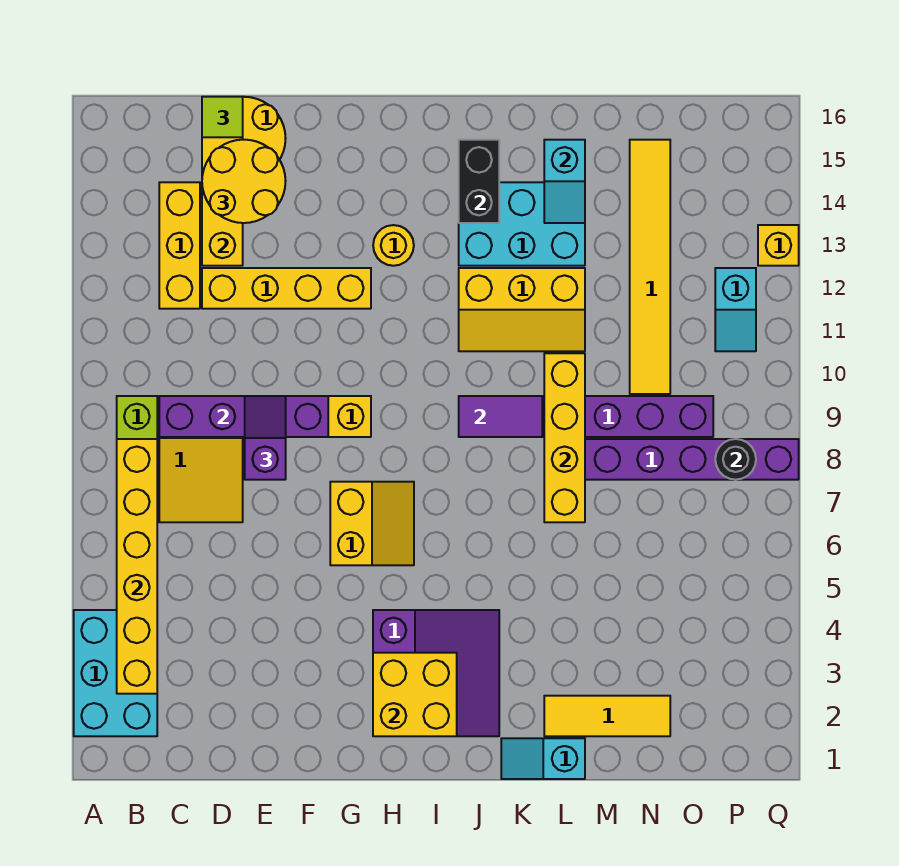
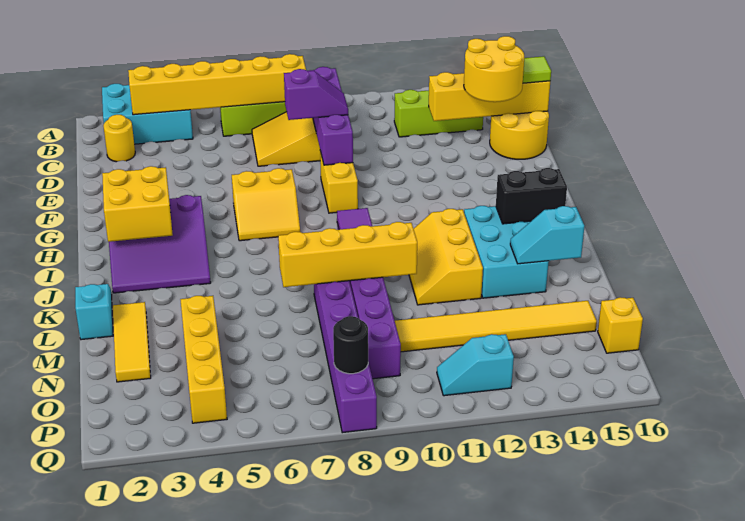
yellow 1x3 brick [159,182,200,309] -> lime 1x3 brick [394,90,483,137]
yellow 1x4 brick [202,268,371,309] -> yellow 1x4 brick moved to [180,296,227,423]
yellow 1x1 round brick [373,225,414,266] -> yellow 1x1 round brick moved to [103,115,135,162]
yellow 1x1 brick [758,225,799,266] -> yellow 1x1 brick moved to [598,297,643,353]

